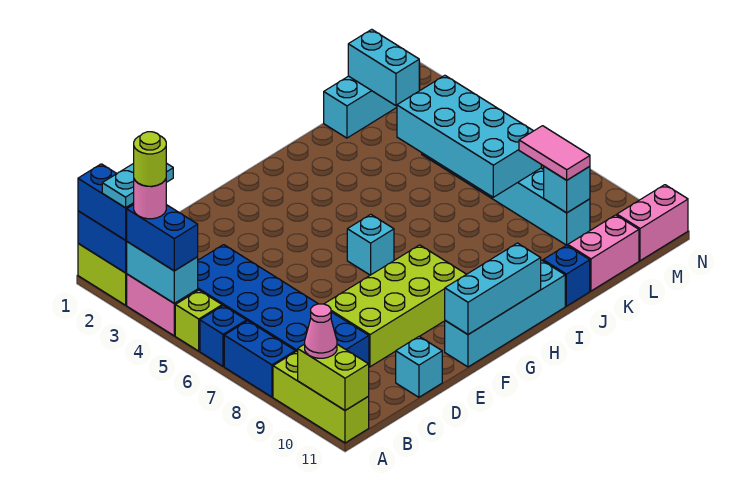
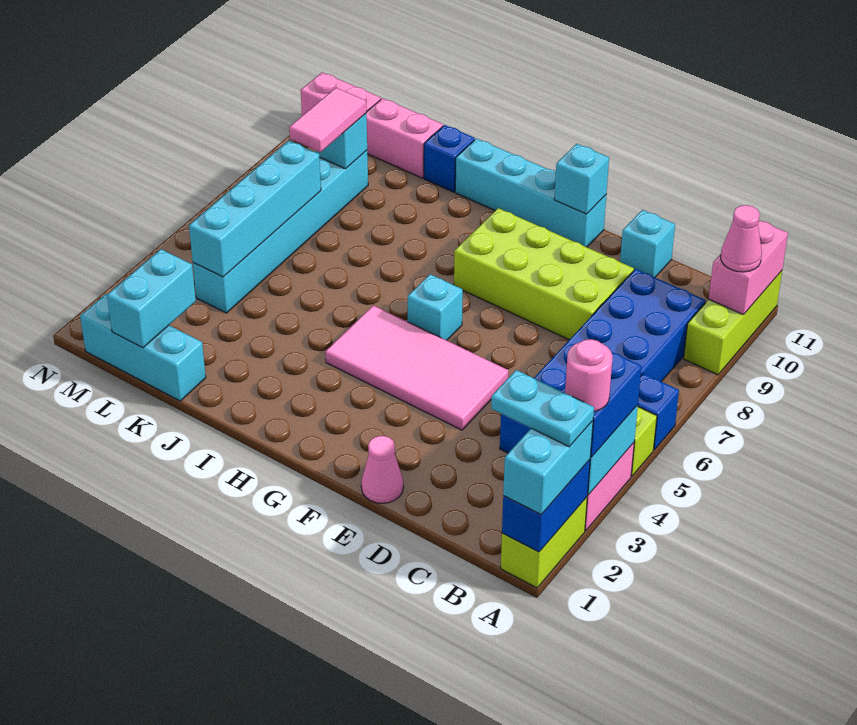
blue 1x2 brick [78,164,134,240] -> cyan 1x2 brick [503,421,593,515]
lime 1x1 round brick [134,132,166,186] -> none
blue 1x2 brick [224,321,295,397] -> none
lime 1x2 brick [298,344,369,410] -> pink 1x2 brick [709,221,788,315]
none -> pink 1x1 cone [361,436,403,503]
none -> pink 2x4 tile [325,306,509,430]
cyan 1x3 brick [445,243,541,334] -> cyan 1x1 brick [554,144,609,214]
cyan 2x4 brick [397,75,541,197] -> cyan 1x4 brick [189,141,321,277]

